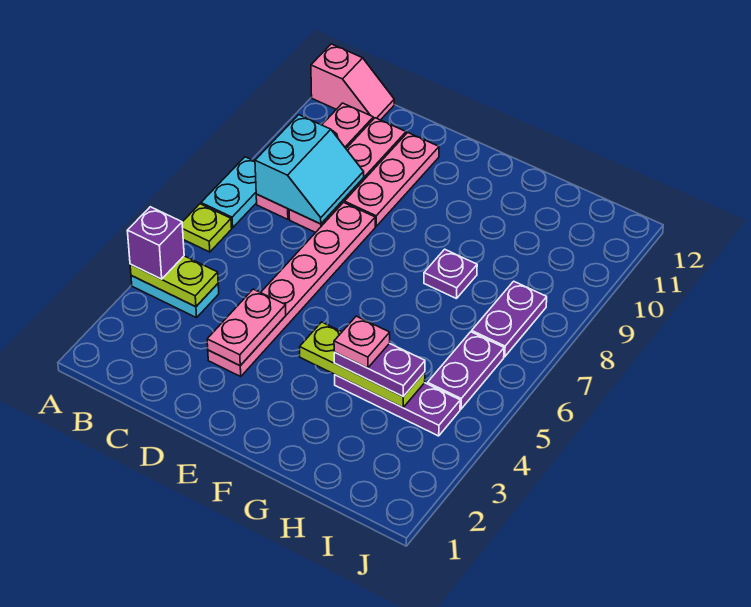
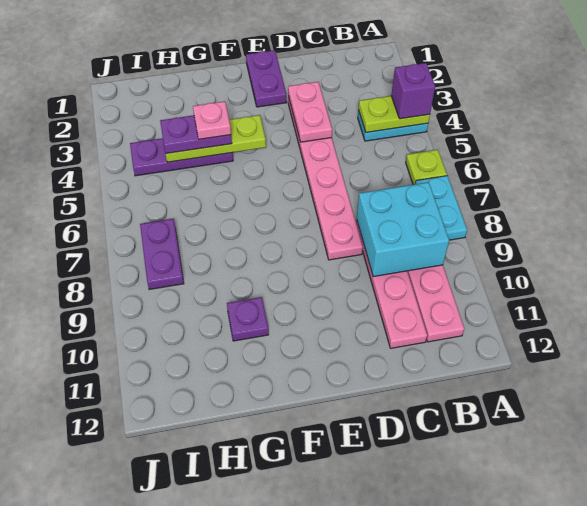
pink 1x2 slope [311,44,394,120] -> none
cyan 2x2 slope [255,115,364,224] -> cyan 2x2 brick [357,182,449,277]
pink 1x3 plate [344,133,439,226] -> none
purple 1x1 plate [424,249,477,299] -> purple 1x1 plate moved to [227,297,269,341]
purple 1x2 plate [428,332,504,409] -> purple 1x2 plate moved to [246,50,287,107]

